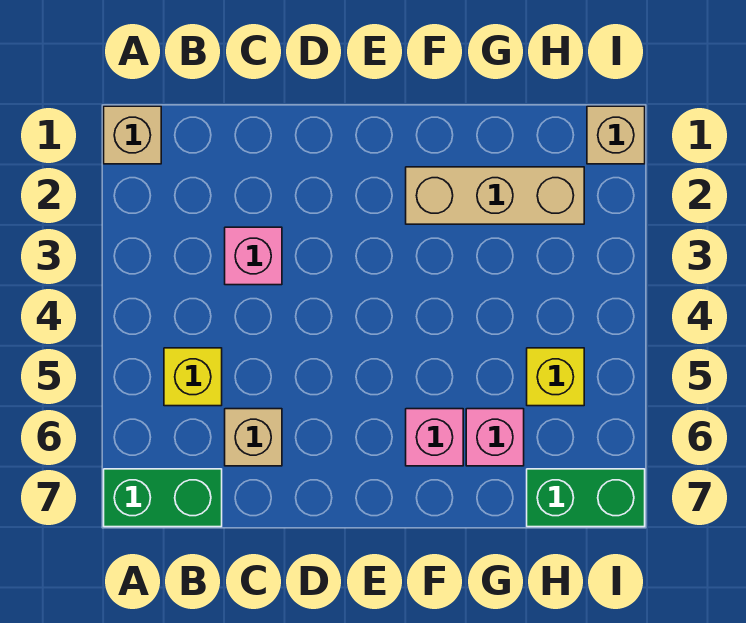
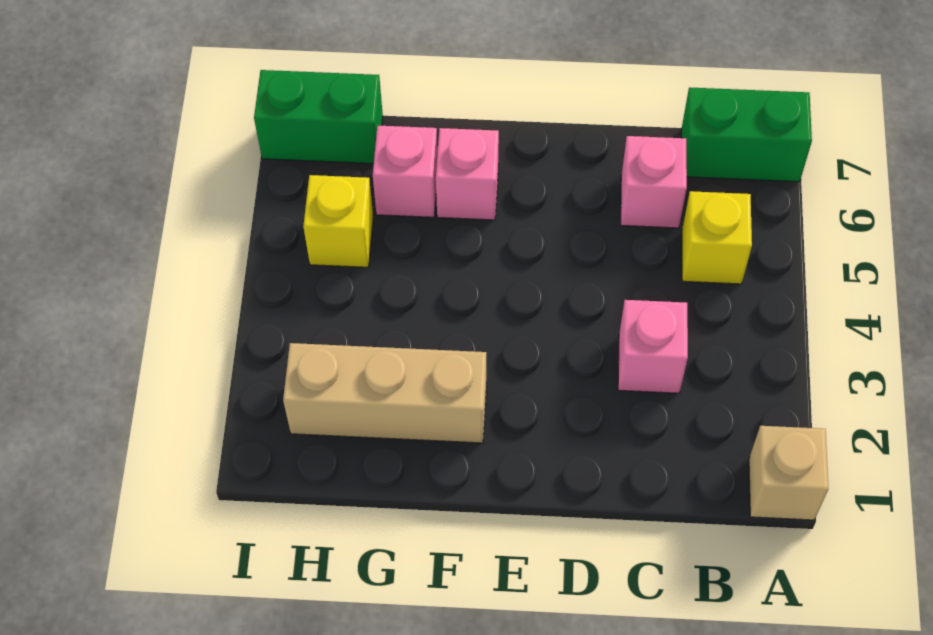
tan 1x1 brick [225,409,282,466] -> pink 1x1 brick [621,136,687,228]
tan 1x1 brick [587,106,645,164] -> none

